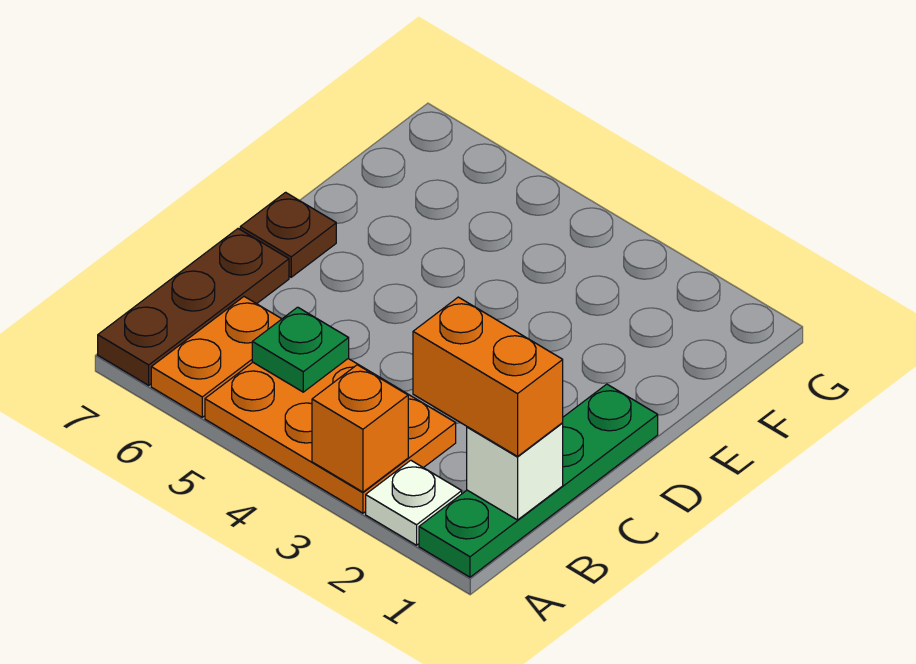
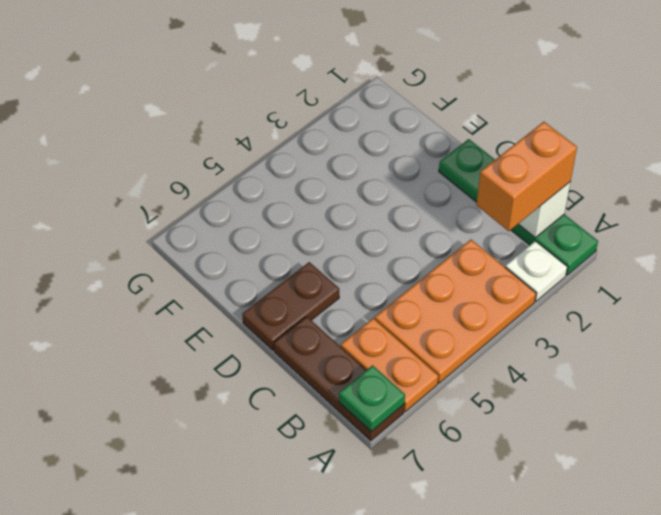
orange 1x1 brick [312,365,408,492] -> none
green 1x1 plate [252,307,349,392] -> green 1x1 plate moved to [339,365,405,431]
brown 1x1 plate [240,192,336,277] -> brown 1x2 plate [242,262,339,350]

